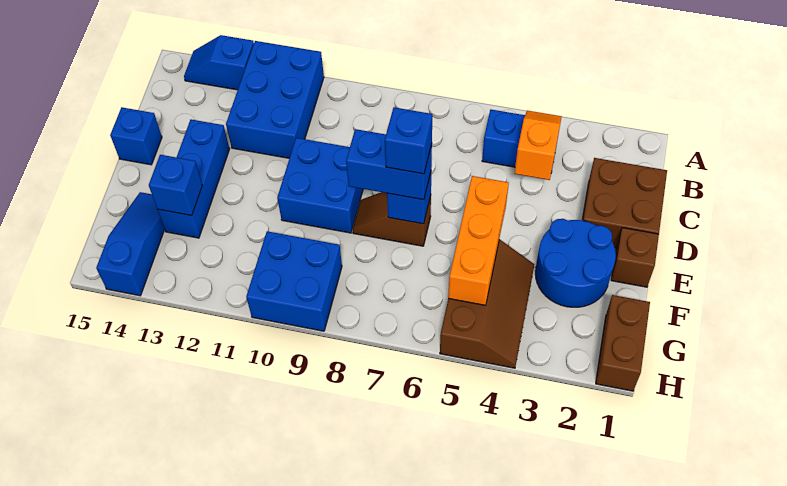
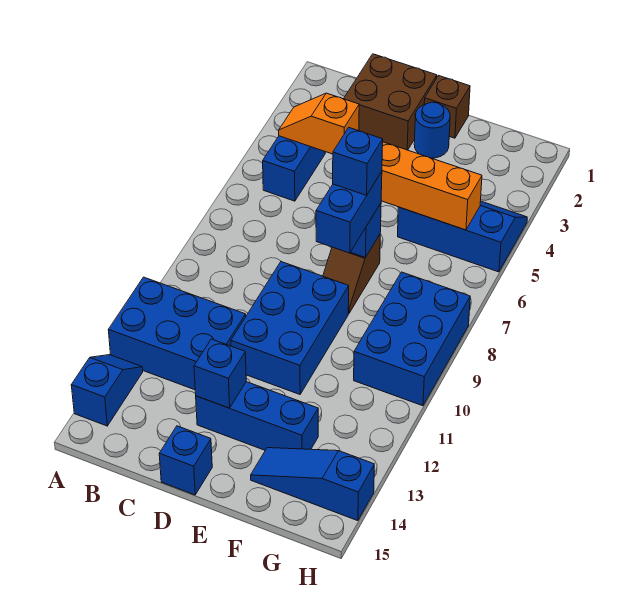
blue 1x2 slope [184,35,254,90] -> blue 1x2 slope turned to [71,355,143,426]
blue 2x2 brick [277,138,363,233] -> blue 2x3 brick [231,262,349,394]
blue 2x2 round brick [535,219,616,307] -> blue 1x1 round brick [414,102,450,158]
brown 2x3 slope [440,239,534,368] -> blue 2x3 slope [398,201,527,272]
blue 1x1 brick [149,155,202,215] -> blue 1x1 brick moved to [194,339,246,408]
brown 1x2 brick [596,295,650,391] -> none
blue 2x2 brick [246,231,342,331] -> blue 2x3 brick [354,272,470,406]

